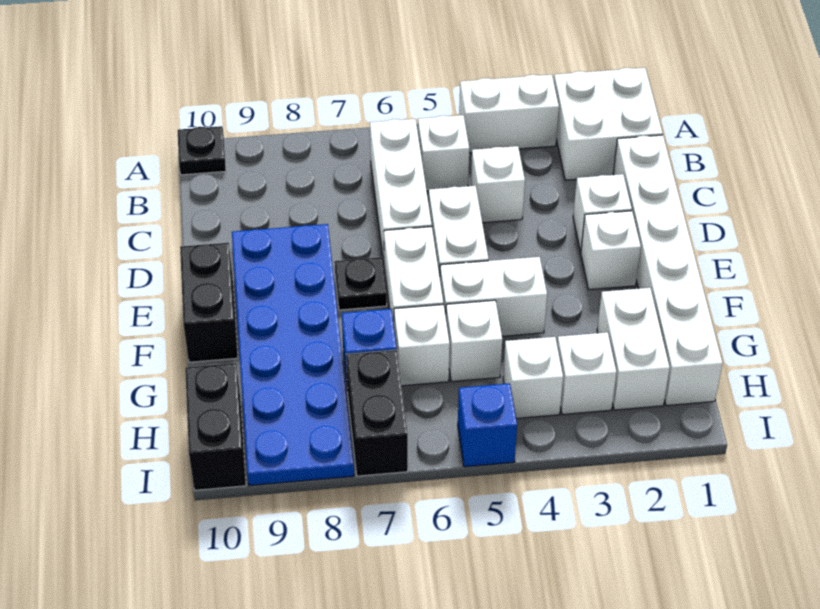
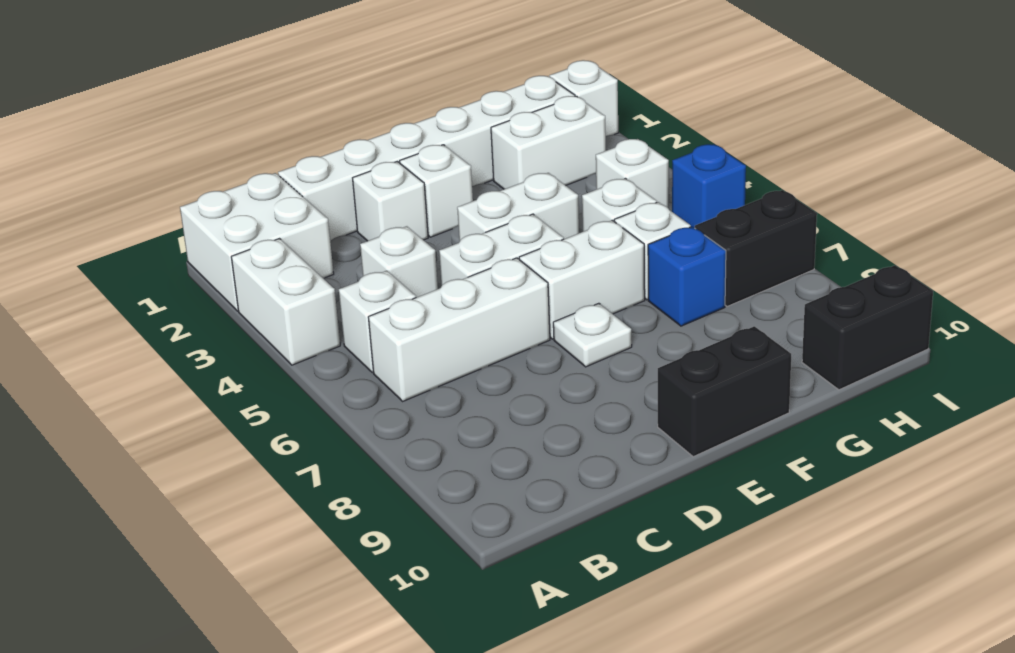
black 1x1 plate [178,126,226,175] -> none
blue 2x6 plate [232,224,354,486] -> none
black 1x1 plate [334,257,387,310] -> white 1x1 plate [553,303,632,367]
white 1x2 brick [440,257,547,336] -> white 1x2 brick turned to [457,173,579,242]
white 1x1 brick [557,332,616,414] -> white 1x1 brick moved to [549,60,618,136]

